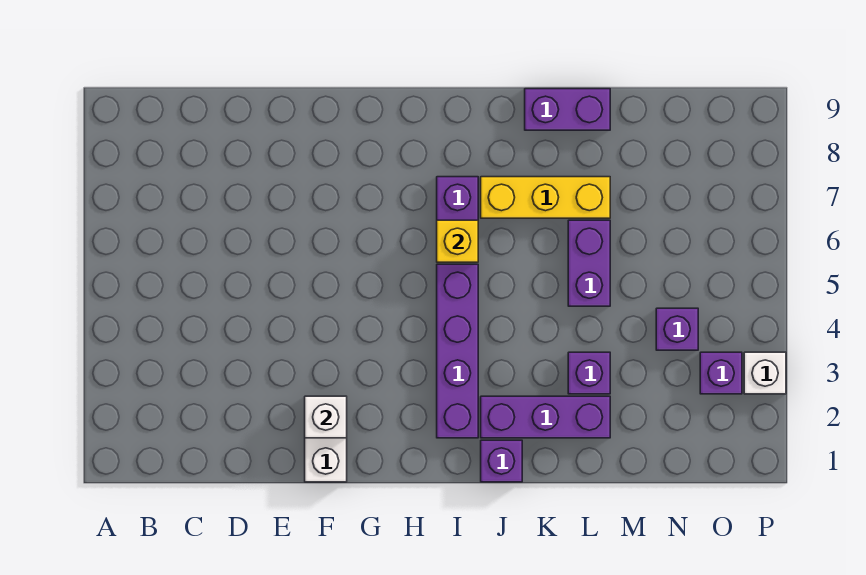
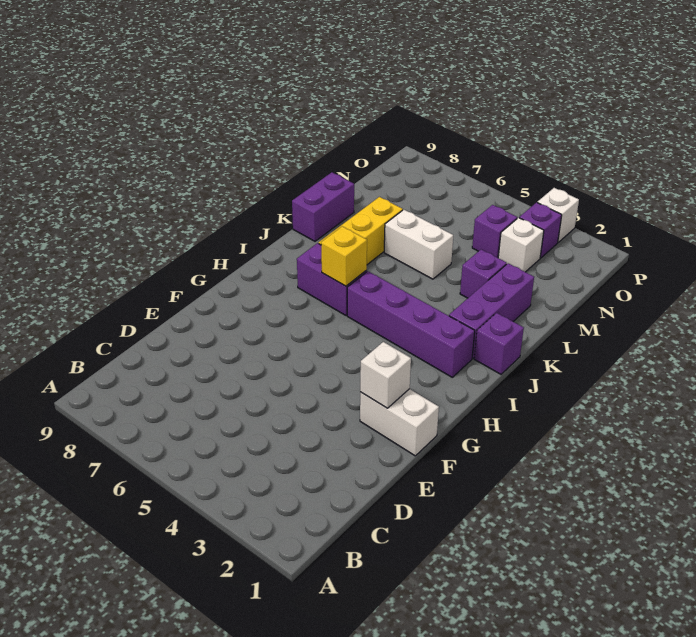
purple 1x2 brick [568,220,610,306] -> white 1x2 brick [384,210,453,279]
none -> white 1x1 brick [498,218,544,272]

